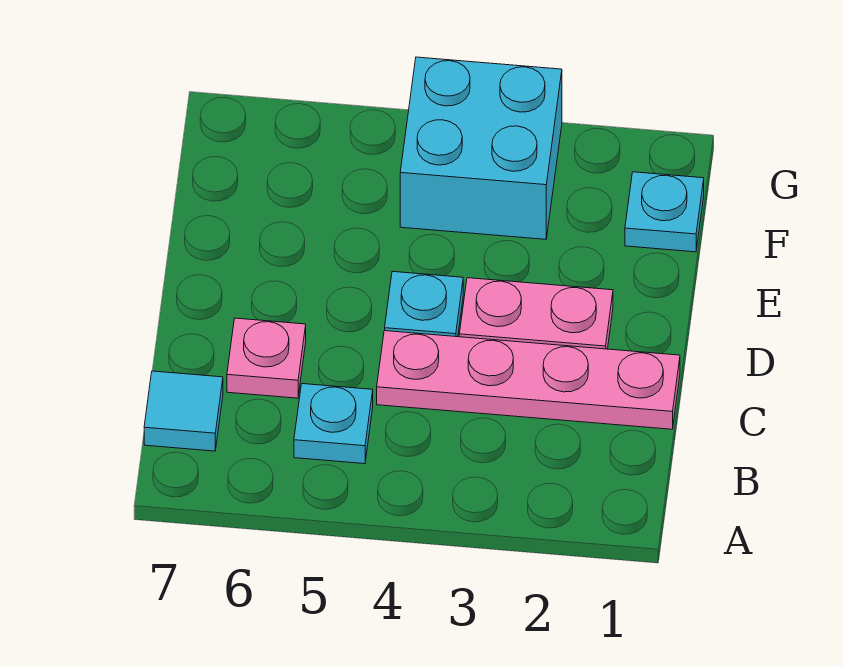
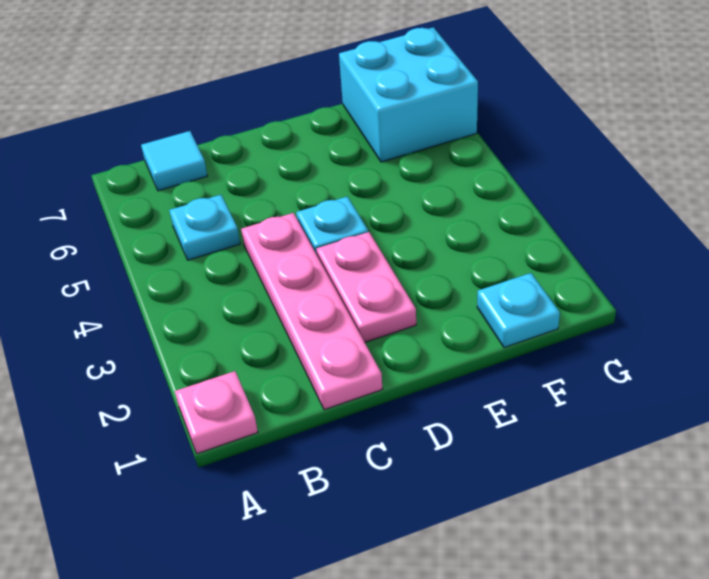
pink 1x1 plate [227,318,306,398] -> pink 1x1 plate moved to [175,371,258,454]
cyan 2x2 brick [400,57,562,239] -> cyan 2x2 brick moved to [339,27,478,162]

